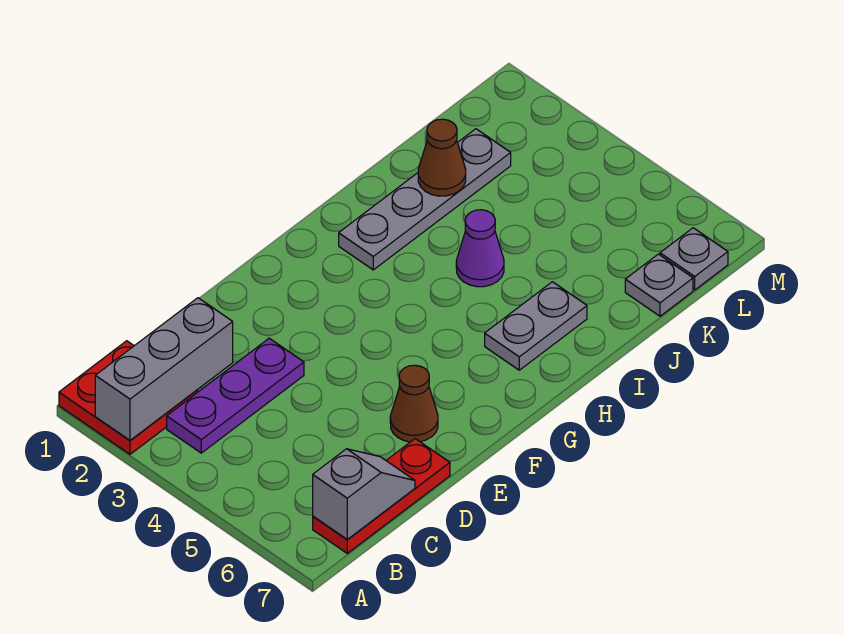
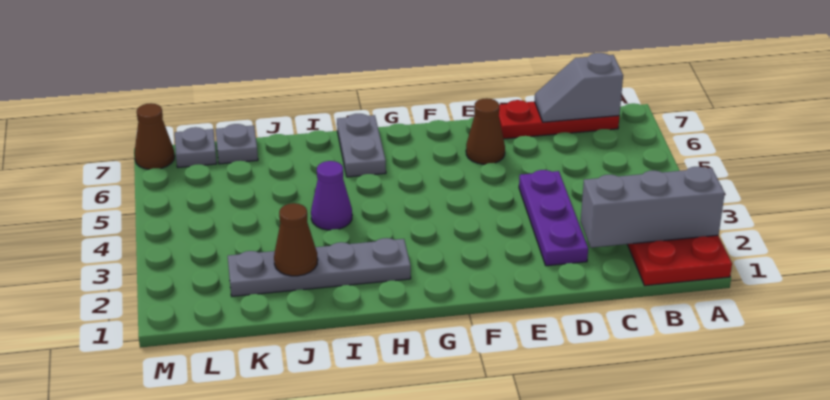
purple 1x3 plate [167,338,304,453] -> purple 1x3 plate turned to [519,170,588,266]
grey 1x2 plate [485,282,587,370] -> grey 1x2 plate turned to [337,114,386,177]
none -> brown 1x1 cone [134,103,175,169]

